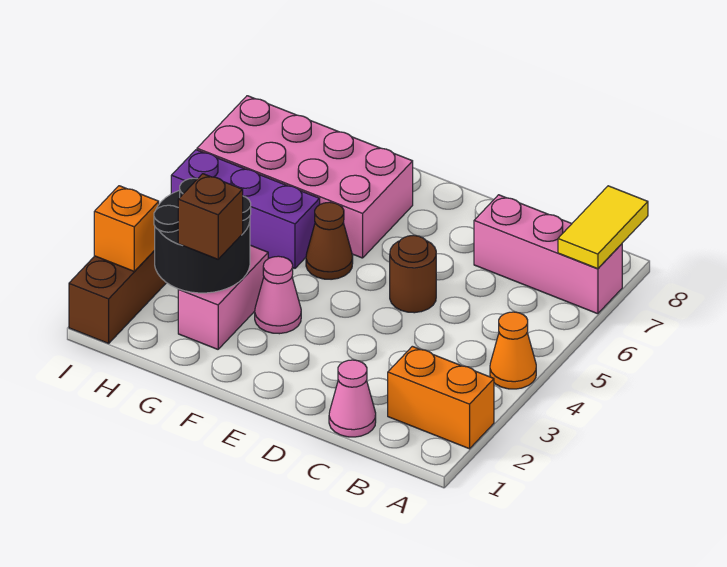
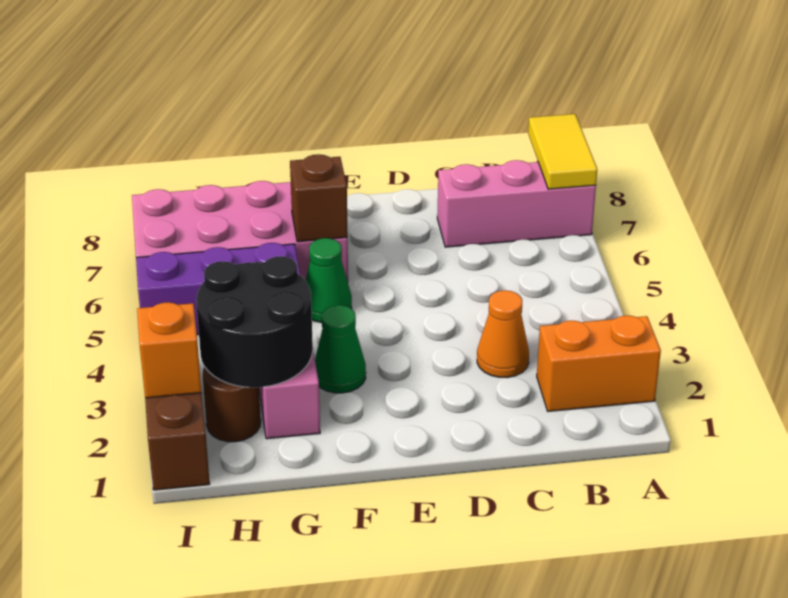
orange 1x1 cone [490,312,536,389] -> orange 1x1 cone moved to [477,290,529,378]
pink 1x1 cone [329,360,376,437] -> none
brown 1x1 round brick [390,235,436,313] -> brown 1x1 round brick moved to [203,367,261,442]
pink 1x1 cone [255,256,301,334] -> green 1x1 cone [315,305,366,393]
brown 1x1 cone [306,202,353,279] -> green 1x1 cone [305,238,352,323]
brown 1x1 brick [178,174,243,259] -> brown 1x1 brick moved to [290,154,348,242]

